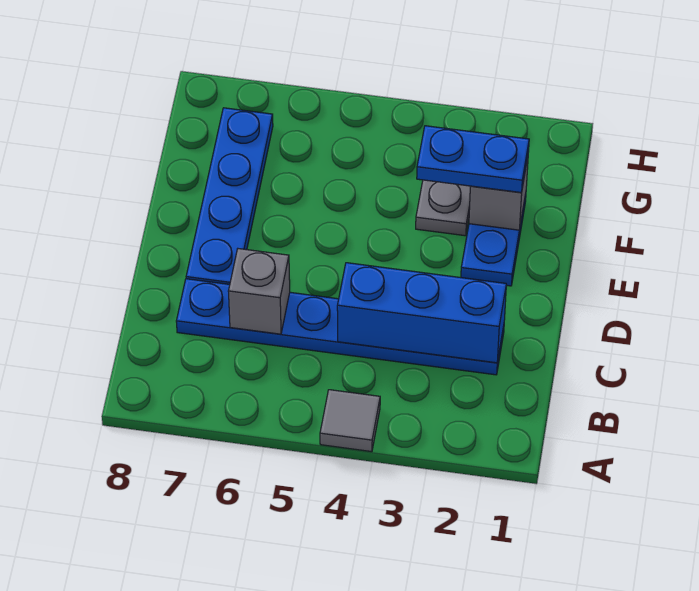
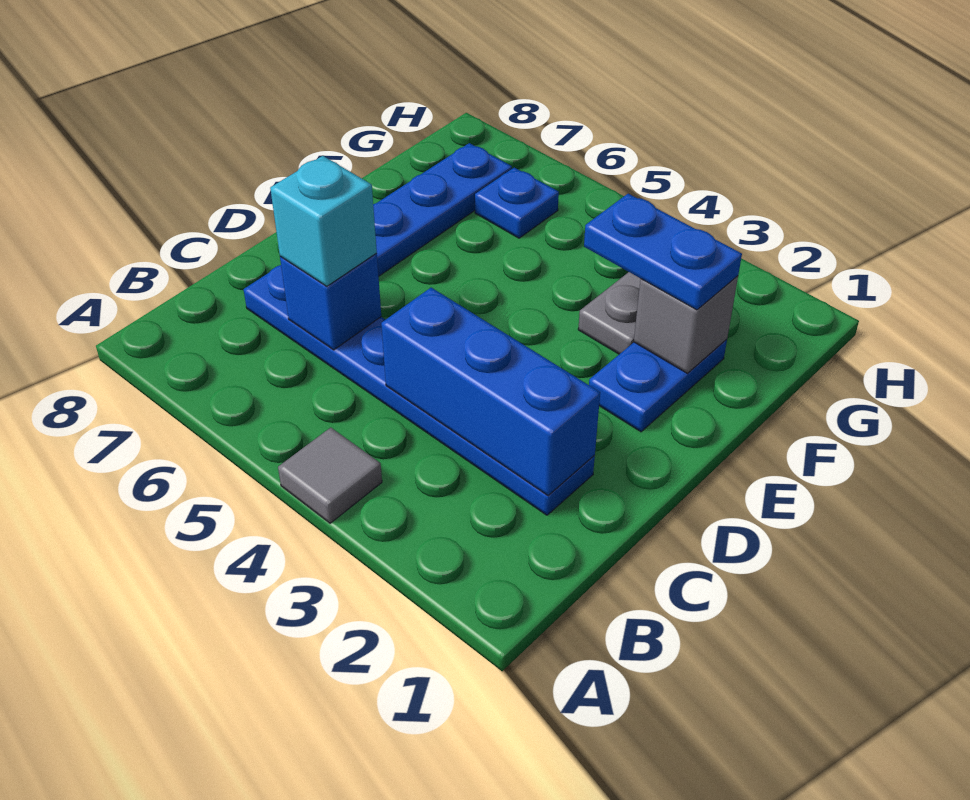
grey 1x1 brick [228,249,290,334] -> blue 1x1 brick [280,253,381,350]
none -> cyan 1x1 brick [270,156,377,286]
none -> blue 1x1 plate [475,167,559,238]

